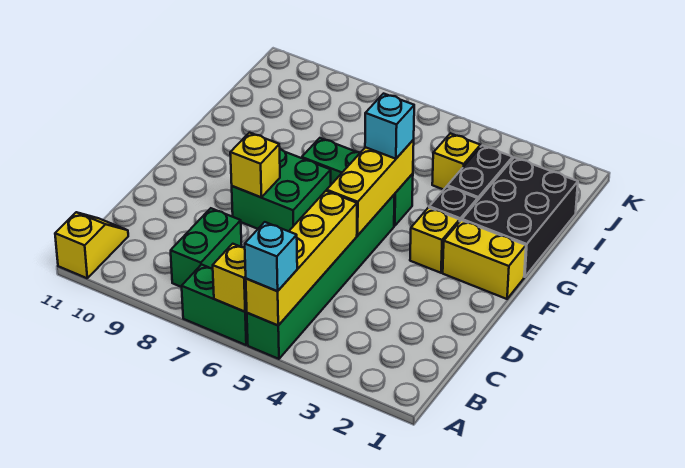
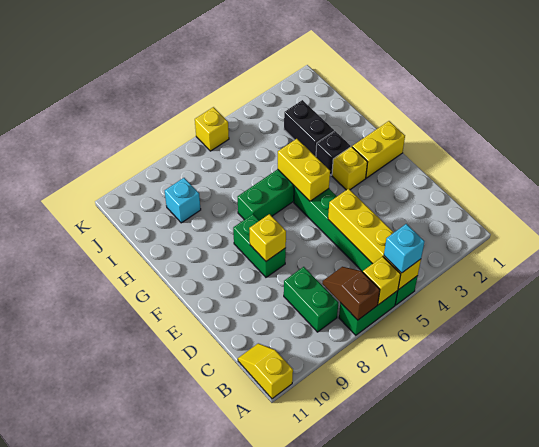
none -> brown 1x2 slope [322,267,380,320]
yellow 1x3 brick [327,140,414,235] -> yellow 1x2 brick [278,139,330,201]
green 2x2 brick [232,149,331,231] -> green 1x2 brick [233,214,286,277]
black 2x3 brick [462,157,578,277] -> none
cyan 1x1 brick [365,94,414,159] -> cyan 1x1 brick moved to [165,178,201,223]
yellow 1x1 brick [432,133,481,190] -> yellow 1x1 brick moved to [195,107,229,151]

